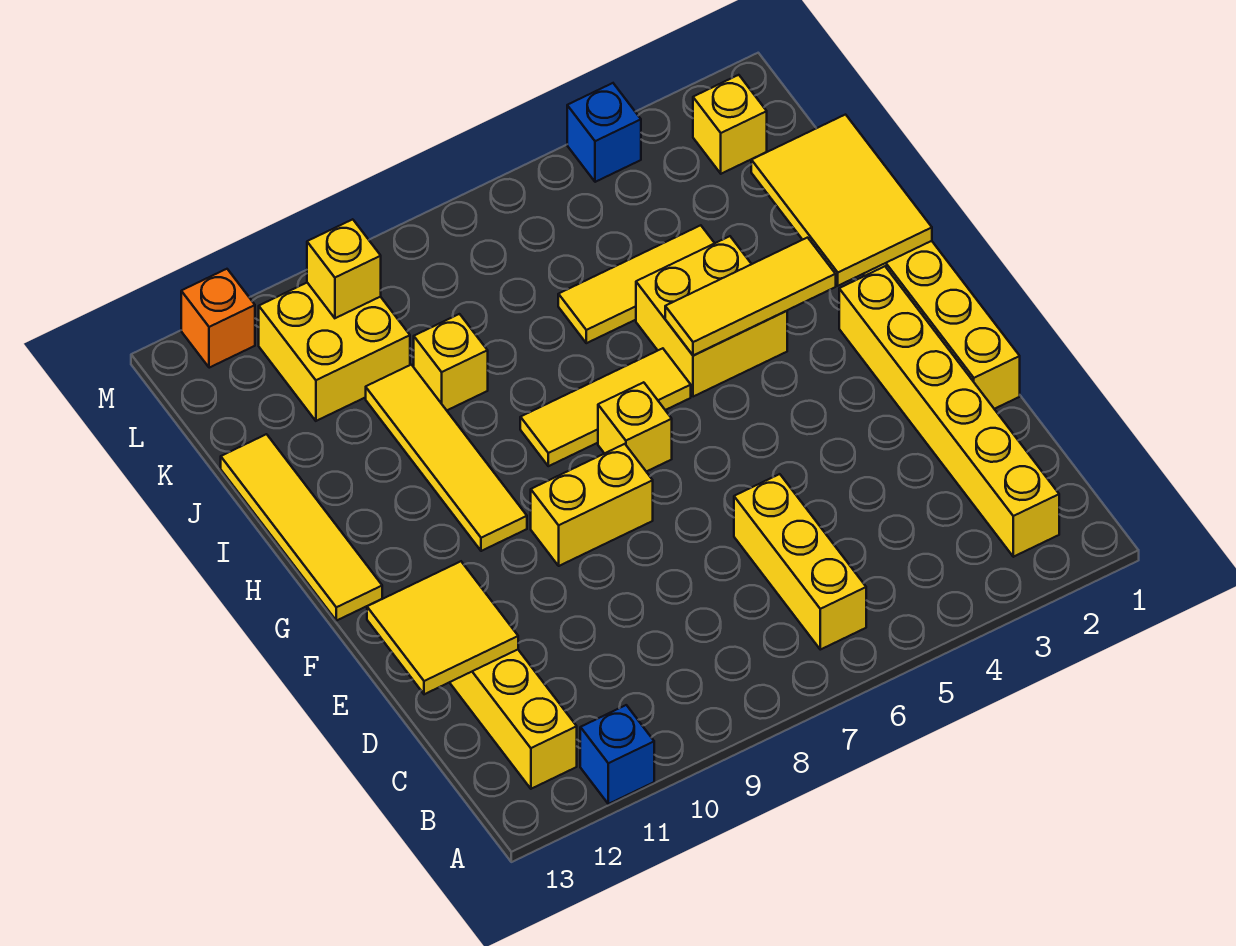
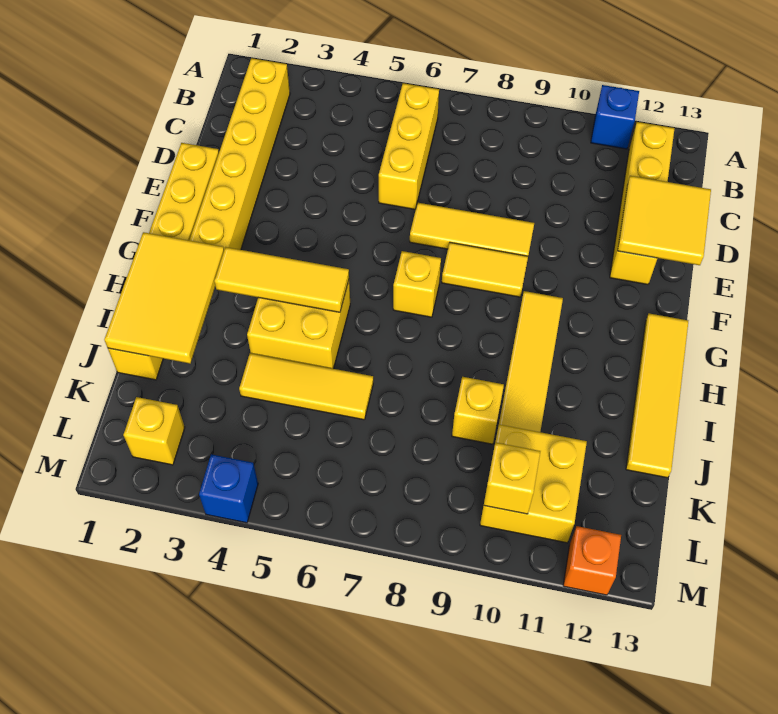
yellow 1x2 brick [531,444,653,566] -> yellow 1x2 tile [442,242,528,297]
yellow 1x3 tile [520,348,691,466] -> yellow 1x3 tile moved to [410,203,534,256]

